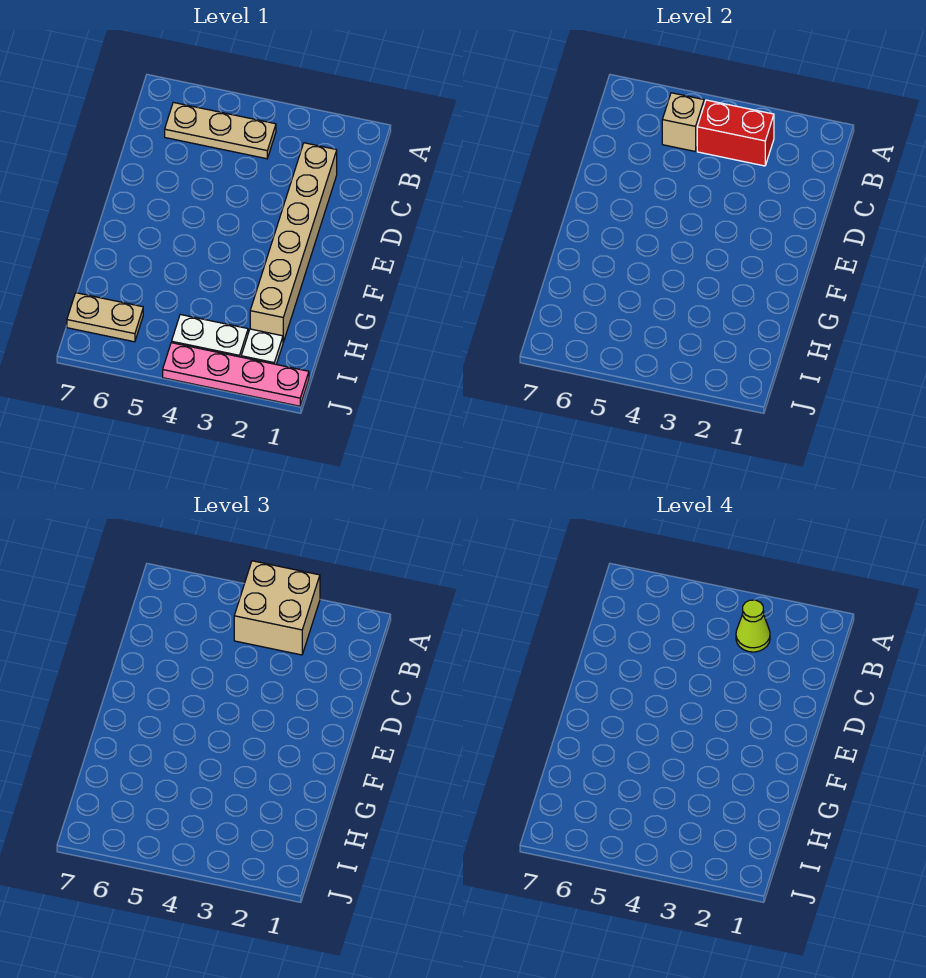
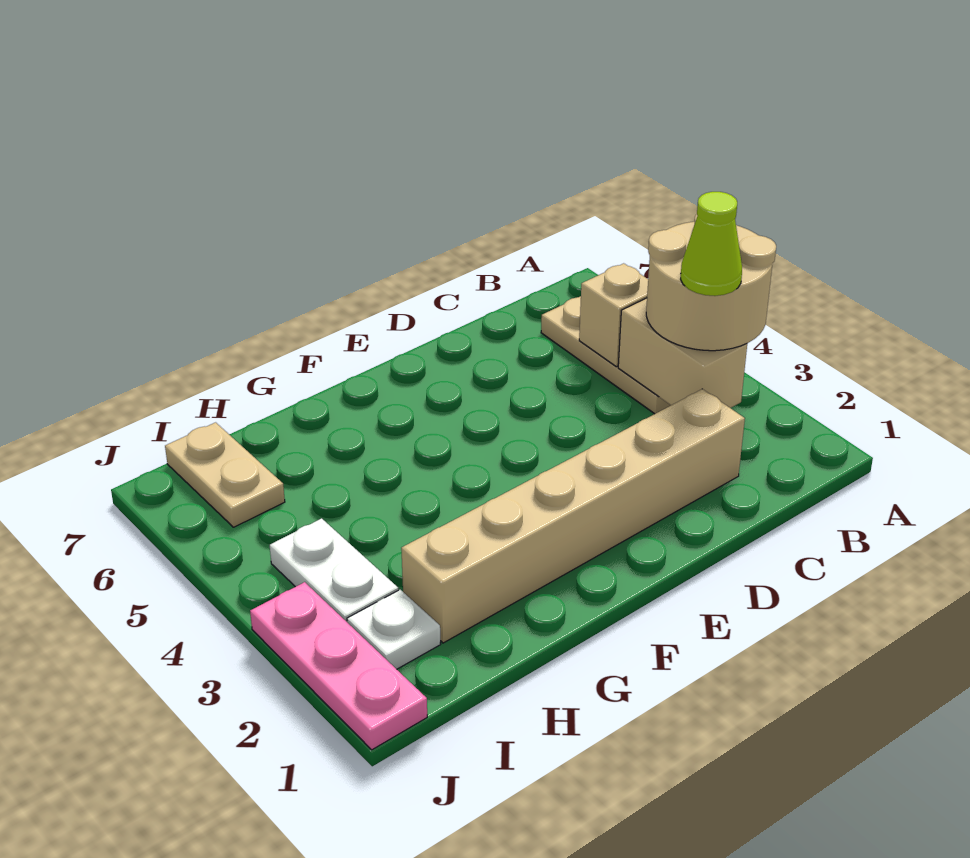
tan 2x2 brick [234,561,320,655] -> tan 2x2 round brick [646,214,776,351]
red 1x2 brick [697,100,774,166] -> tan 1x2 brick [618,298,747,408]
pink 1x4 plate [163,343,309,406] -> pink 1x3 plate [250,582,427,750]

